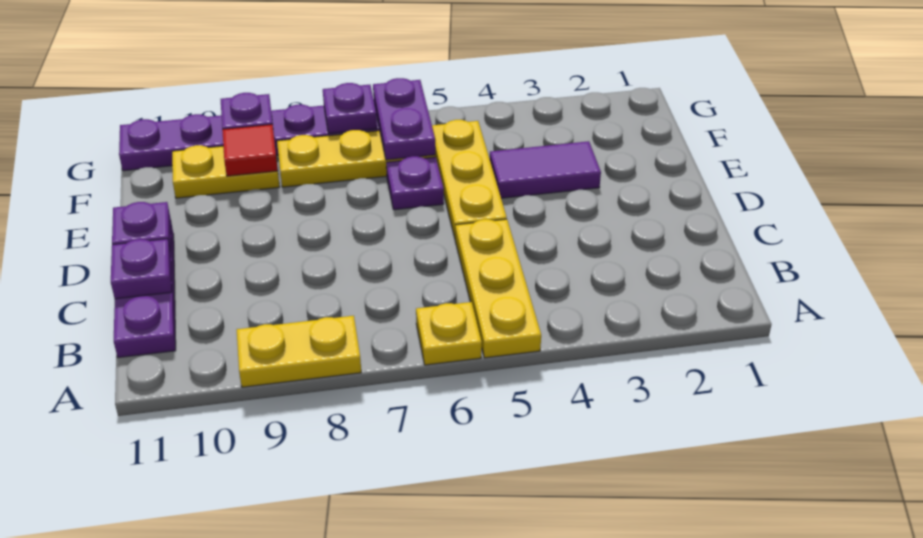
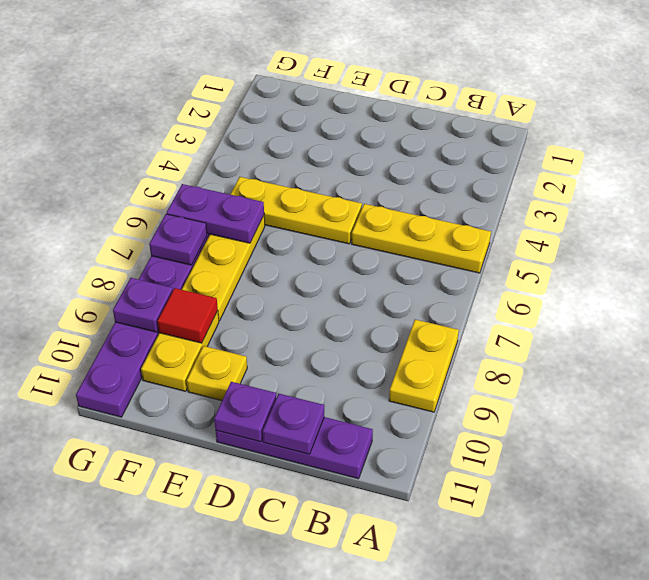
yellow 1x1 plate [416,302,482,365] -> yellow 1x1 plate moved to [187,346,247,401]
purple 1x2 tile [490,141,601,198] -> none
purple 1x1 plate [386,156,444,210] -> none

